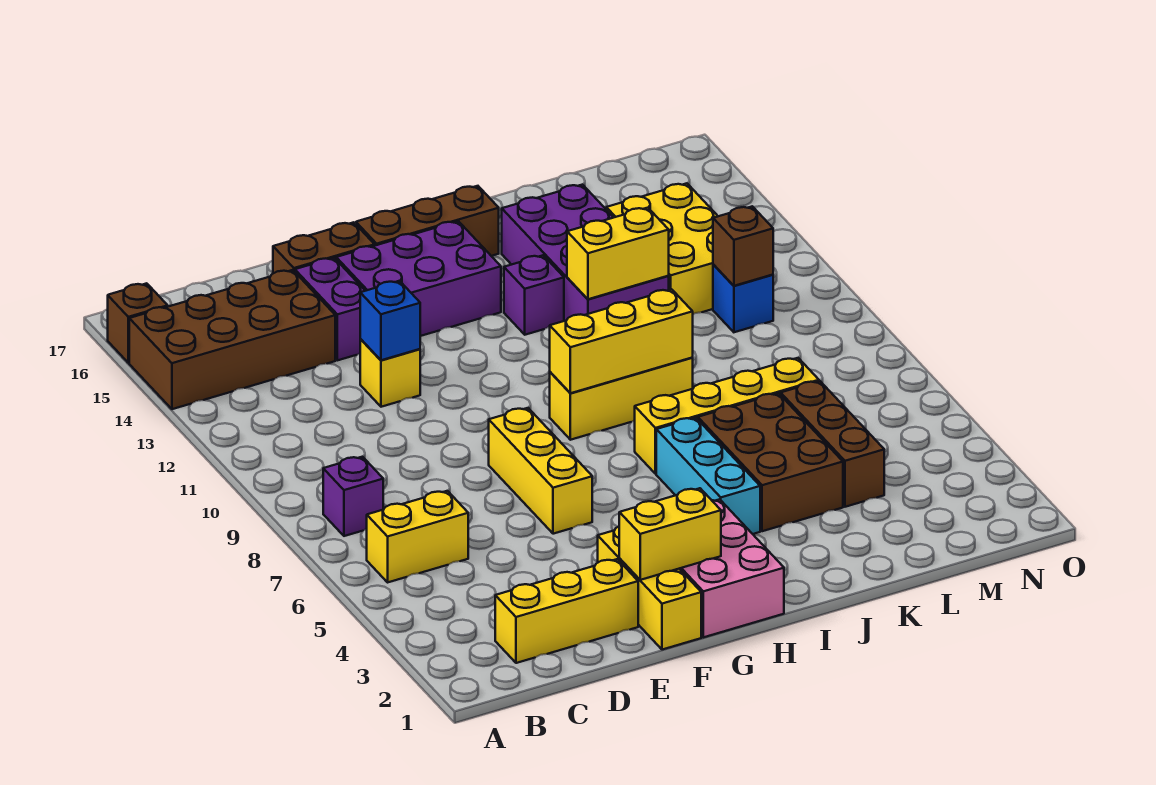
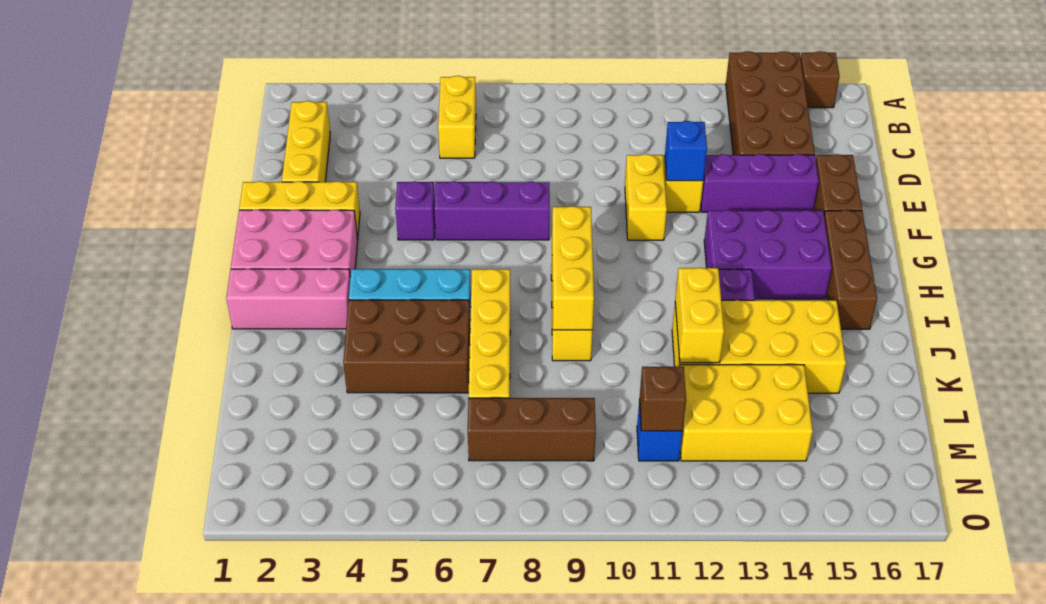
purple 1x1 brick [323,457,383,536] -> purple 1x1 brick moved to [395,181,435,240]
purple 1x2 brick [295,258,365,360] -> purple 1x3 brick [701,154,819,212]
yellow 1x2 brick [619,488,721,580] -> yellow 1x2 brick moved to [625,154,667,240]
yellow 1x3 brick [489,408,592,534] -> purple 1x3 brick [434,181,550,240]
purple 2x3 brick [336,221,501,336] -> purple 2x3 brick turned to [704,210,832,299]
none -> pink 1x3 brick [226,269,350,329]
purple 2x4 brick [502,185,669,321] -> yellow 2x4 brick [672,300,846,393]
brown 1x3 brick [781,381,884,507] -> brown 1x3 brick moved to [468,398,596,461]

